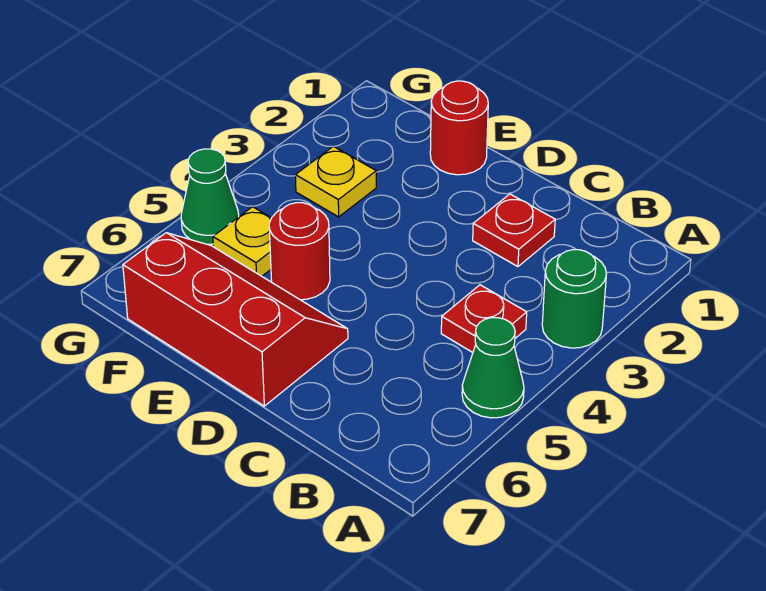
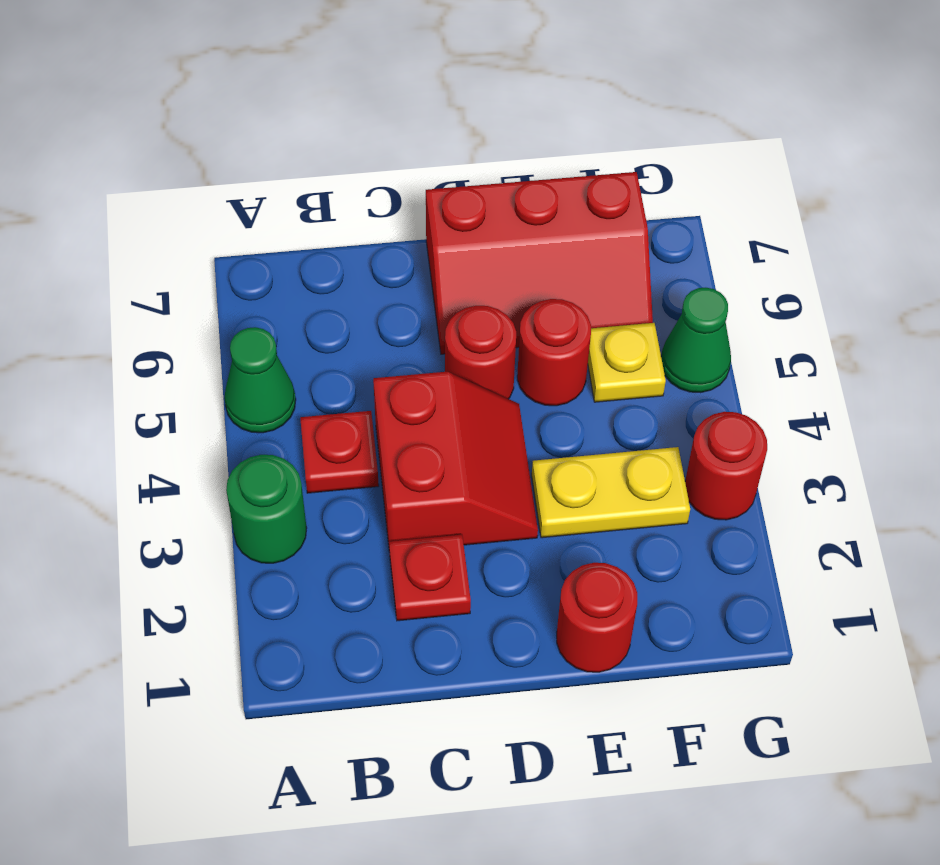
none -> red 2x2 slope [373,372,538,545]
none -> red 1x1 round brick [445,306,516,399]
yellow 1x1 plate [295,146,376,217] -> yellow 1x2 plate [532,447,690,538]
none -> red 1x1 round brick [685,412,767,520]

